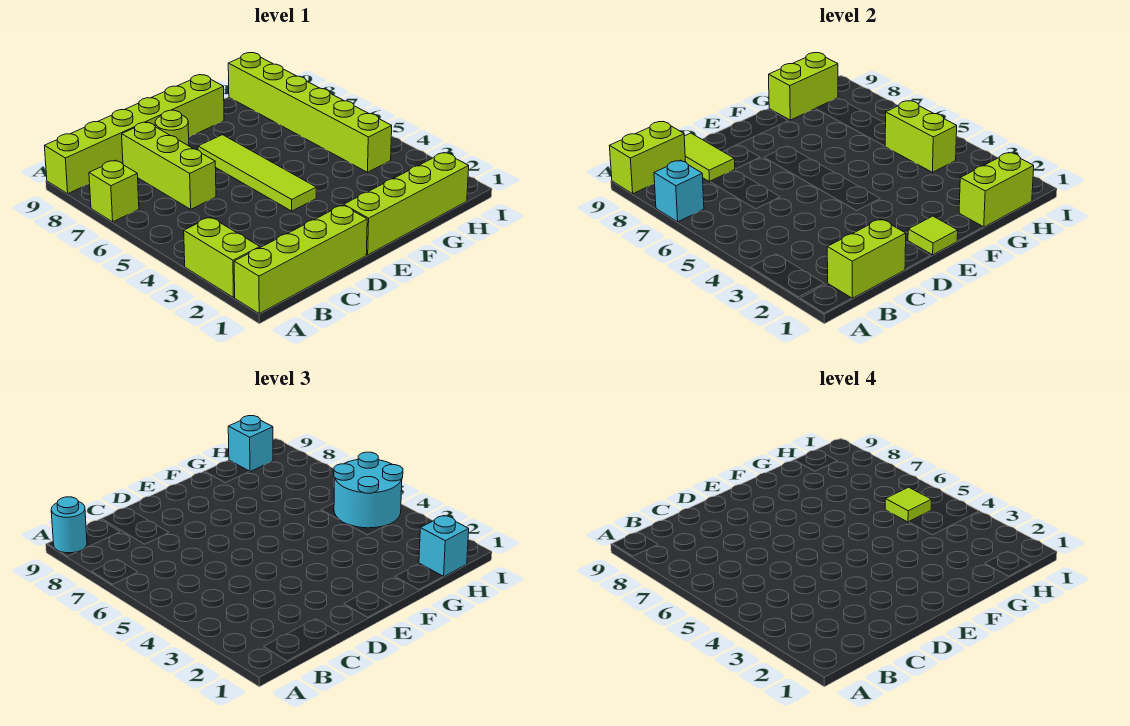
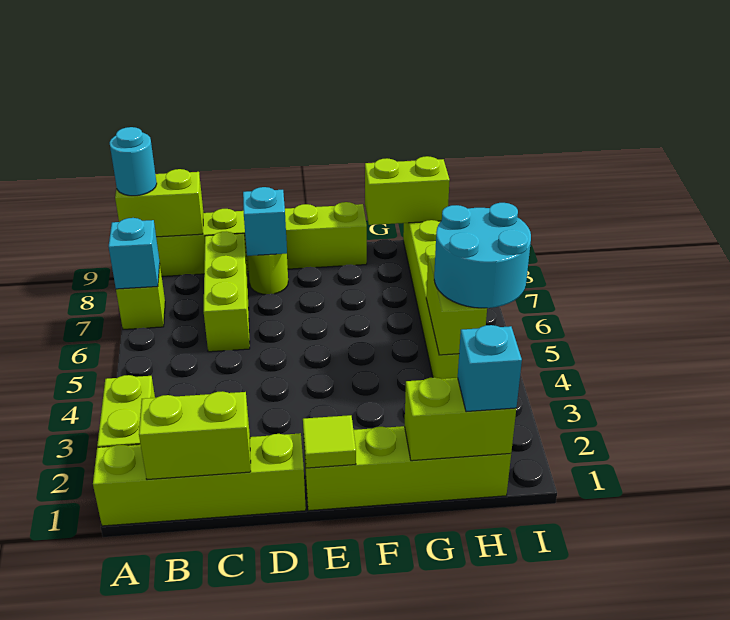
lime 1x2 tile [684,133,735,182] -> none
lime 1x4 tile [198,135,316,211] -> none
lime 1x1 tile [885,487,932,522] -> none
cyan 1x1 brick [228,416,273,472] -> cyan 1x1 brick moved to [243,187,287,256]

